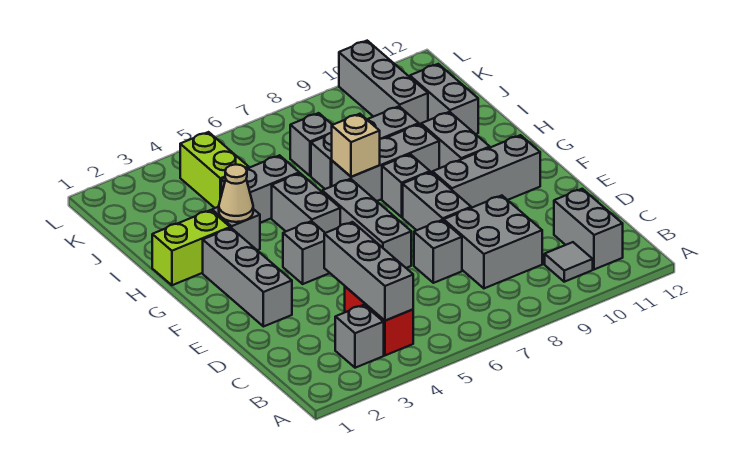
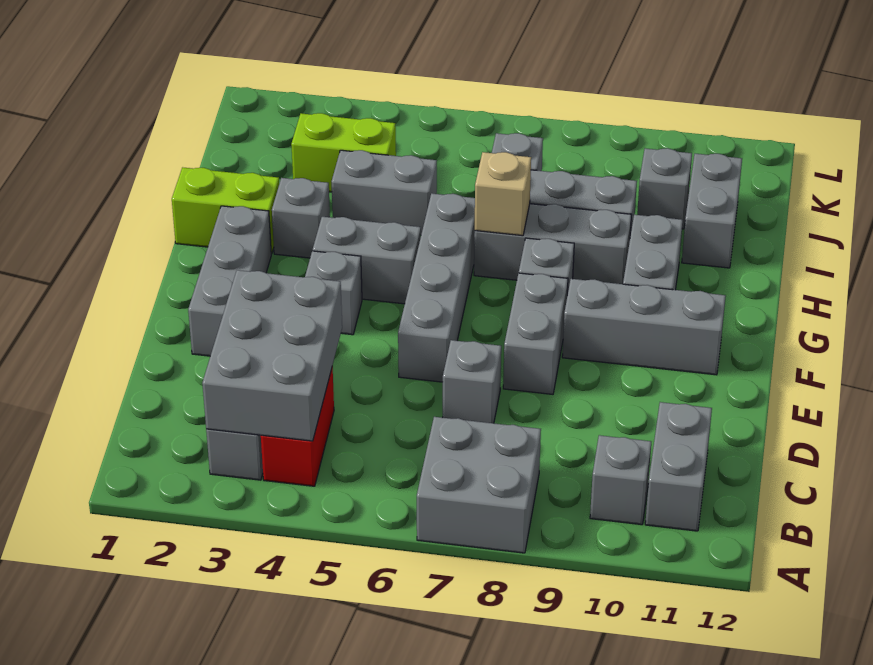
grey 1x3 brick [324,222,413,321] -> grey 2x3 brick [202,270,342,441]
grey 1x1 tile [545,242,593,282] -> grey 1x1 brick [590,435,651,525]
grey 2x2 brick [444,196,542,288] -> grey 2x2 brick moved to [417,417,541,553]
grey 1x3 brick [322,179,411,268] -> grey 1x4 brick [398,193,475,382]
grey 1x2 brick [272,173,340,233] -> grey 1x2 brick turned to [313,217,421,304]
tan 1x1 cone [219,164,253,222] -> none
lime 1x2 brick [180,132,249,208] -> lime 1x2 brick turned to [291,113,396,192]
grey 1x3 brick [339,41,428,125] -> grey 1x1 brick [637,148,692,229]

